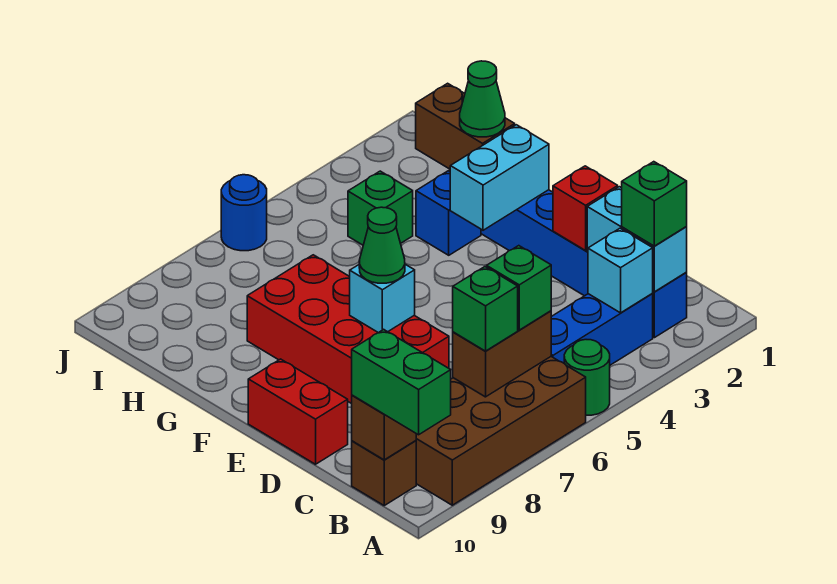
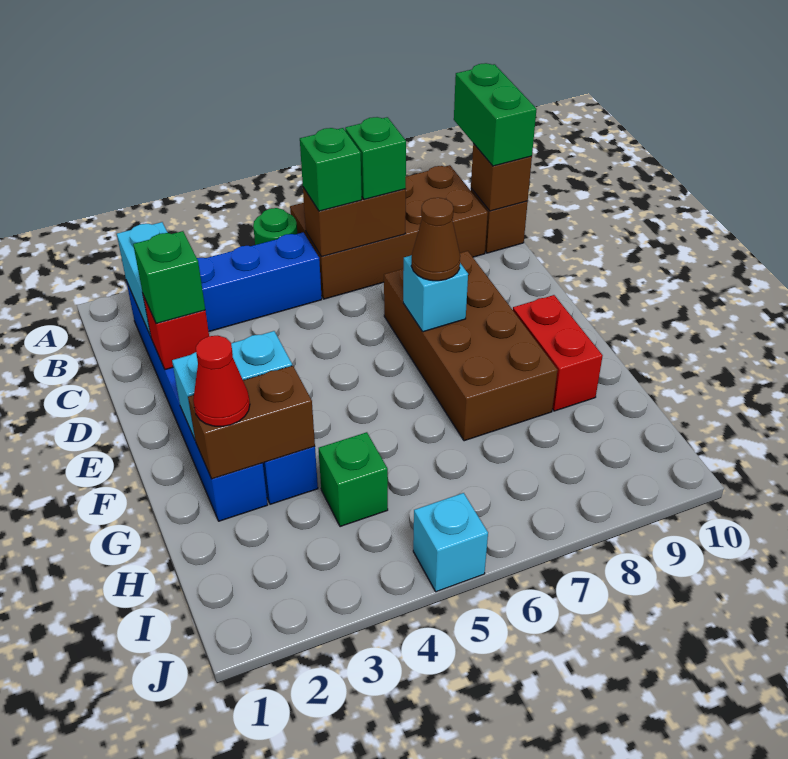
green 1x1 brick [622,162,687,246] -> green 1x1 brick moved to [133,231,205,324]
cyan 1x1 brick [588,228,653,313] -> cyan 1x1 brick moved to [413,493,488,592]
red 2x4 brick [247,255,449,404] -> brown 2x4 brick [384,251,558,441]
red 1x2 brick [248,359,348,464] -> red 1x2 brick moved to [513,295,603,411]
green 1x1 cone [359,207,405,283] -> brown 1x1 cone [411,198,460,281]
brown 1x2 brick [416,83,515,169] -> brown 1x2 brick turned to [188,366,315,479]
green 1x1 cone [460,61,505,137] -> red 1x1 cone [193,336,250,426]
blue 1x1 round brick [221,175,267,251] -> none

